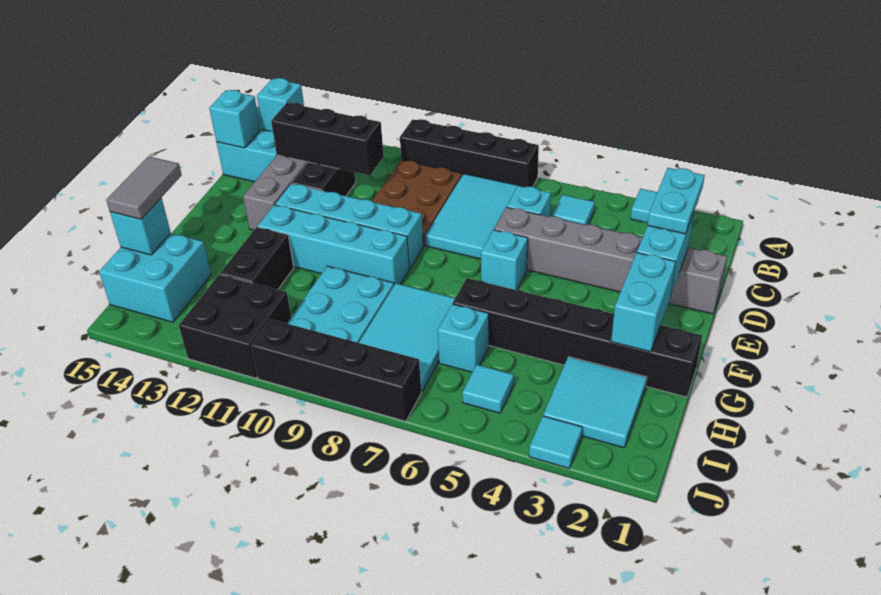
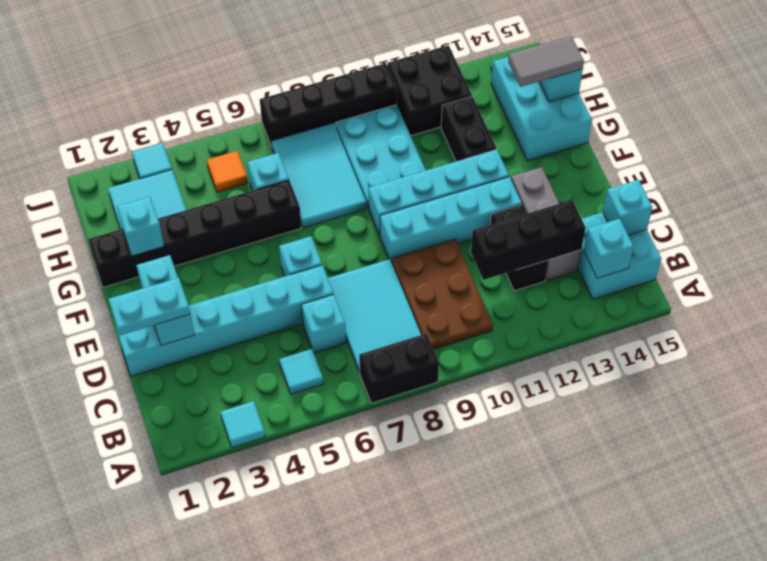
black 1x4 brick [400,119,539,187] -> black 1x2 brick [359,333,439,403]
cyan 1x2 plate [647,168,705,234] -> cyan 1x2 plate turned to [109,278,190,335]
grey 1x6 brick [494,207,727,314] -> cyan 1x6 brick [116,265,334,376]
cyan 1x2 brick [611,253,676,352] -> cyan 1x1 brick [117,197,164,256]
grey 1x2 tile [106,156,182,219] -> grey 1x2 tile turned to [508,36,584,87]
cyan 2x2 brick [99,233,211,322] -> cyan 2x3 brick [491,57,592,161]
cyan 1x1 tile [462,365,514,413] -> orange 1x1 tile [207,151,248,192]

